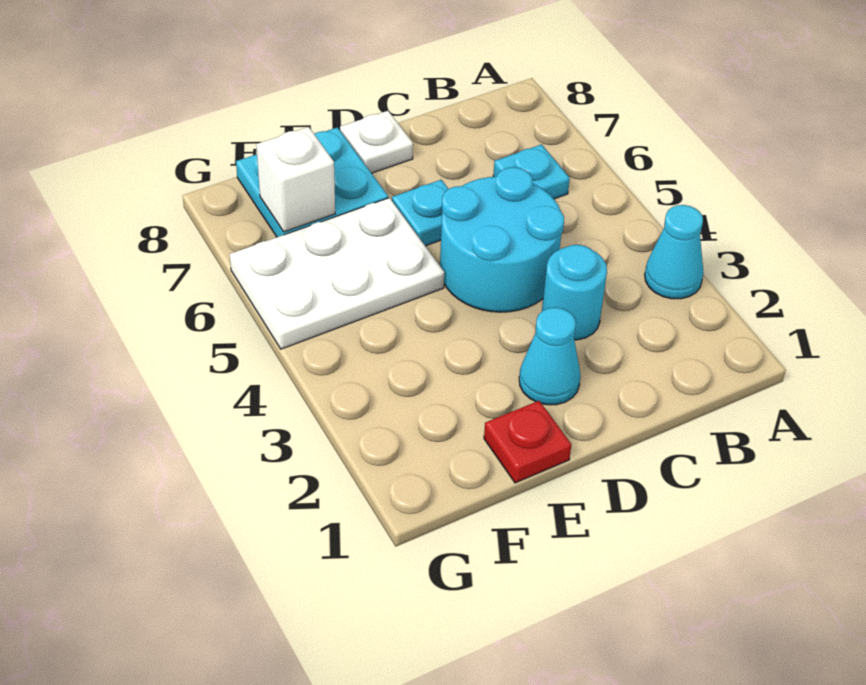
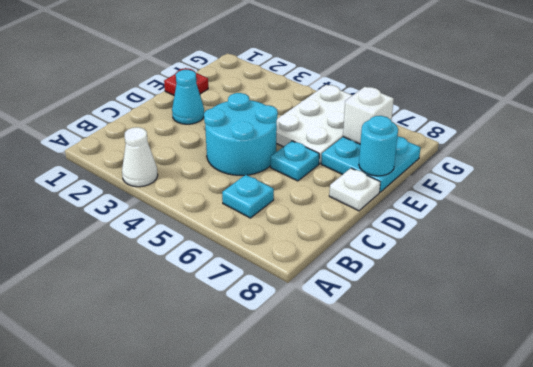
cyan 1x1 cone [645,205,703,299] -> white 1x1 cone [122,127,158,187]
cyan 1x1 round brick [542,245,607,340] -> cyan 1x1 round brick moved to [359,116,398,176]

